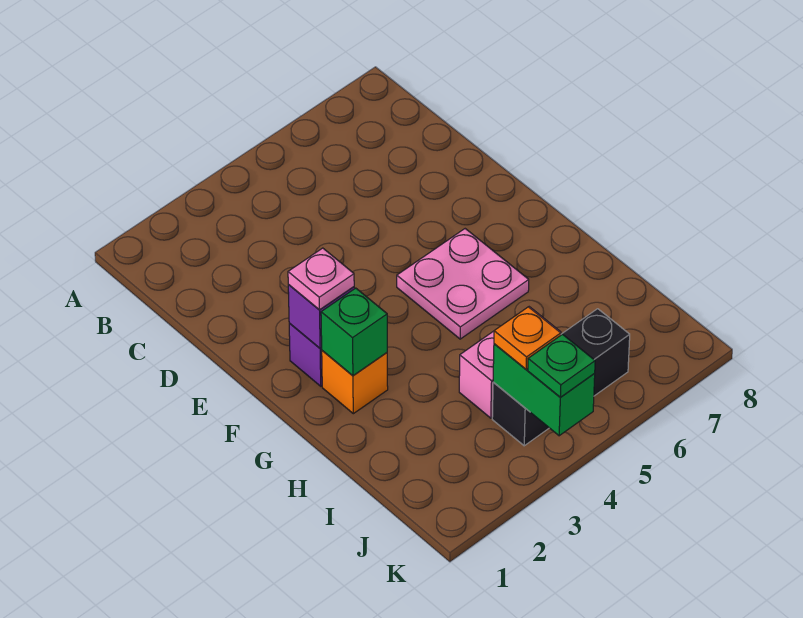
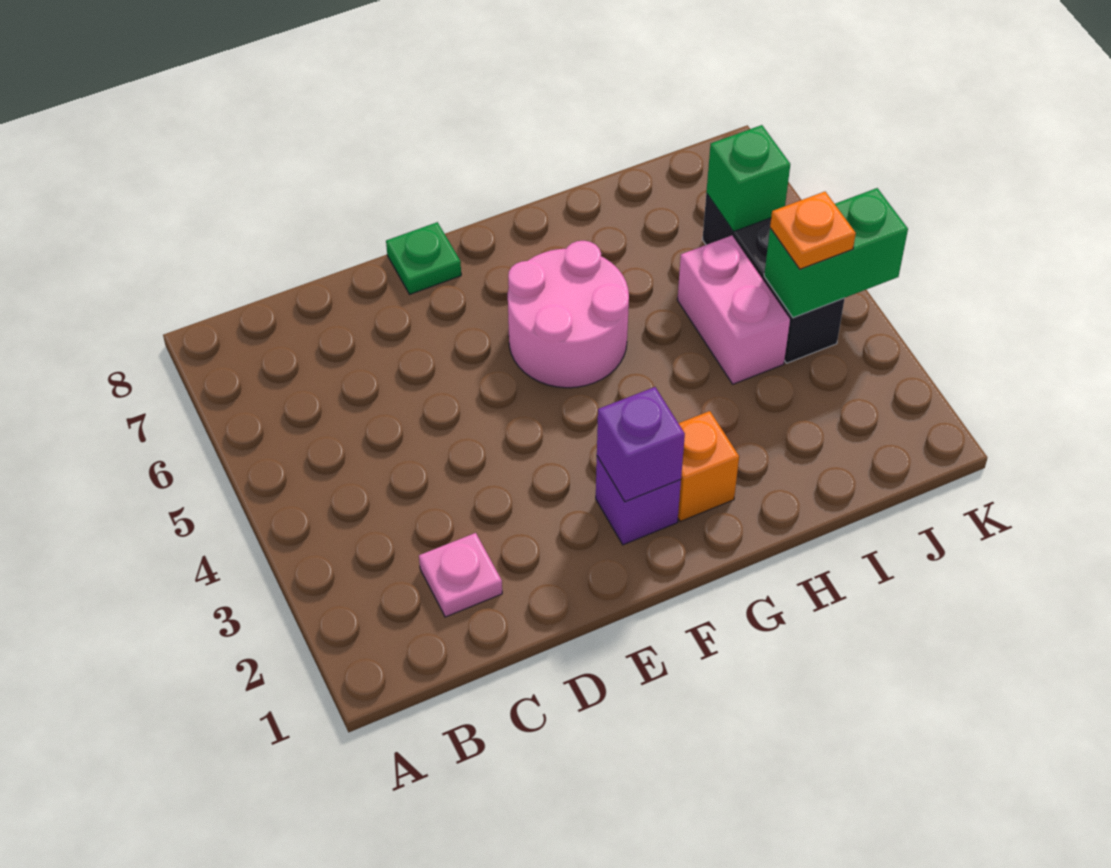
pink 1x1 plate [288,248,354,310] -> pink 1x1 plate moved to [419,533,502,617]
pink 2x2 plate [397,229,529,339] -> pink 2x2 round brick [508,241,629,388]
green 1x1 brick [321,288,387,376] -> green 1x1 brick moved to [706,125,790,231]
green 1x1 plate [528,334,595,397] -> green 1x1 plate moved to [386,222,461,294]

